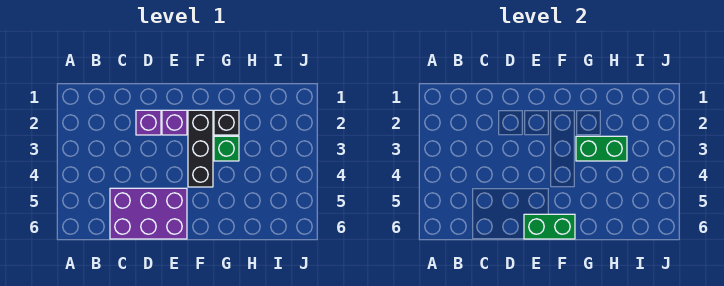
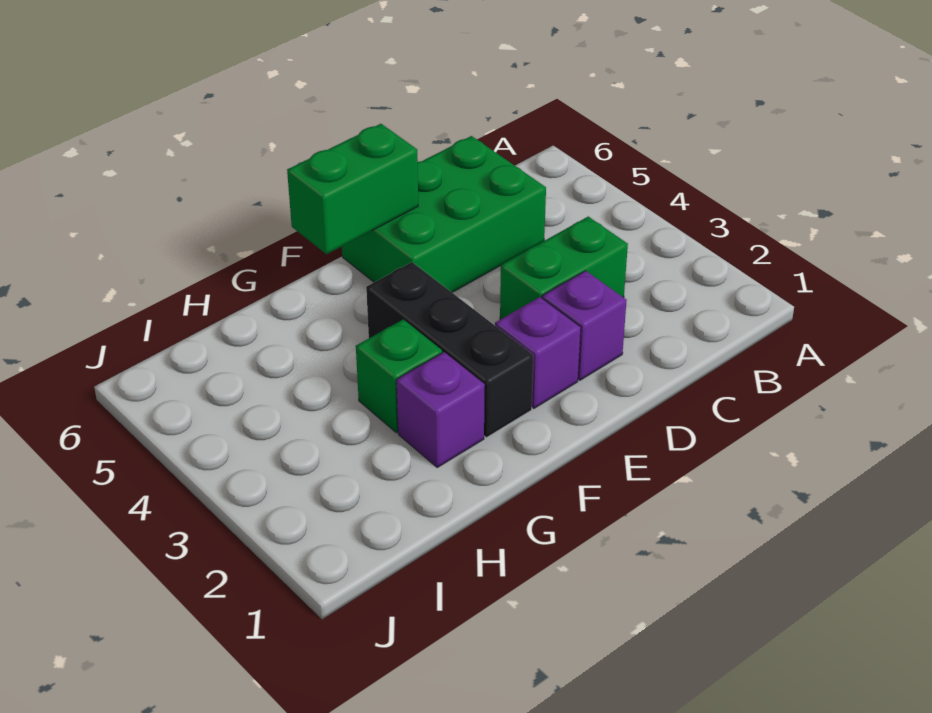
purple 2x3 brick [110,188,187,239] -> green 2x3 brick [342,136,546,292]
black 1x1 brick [214,110,239,135] -> purple 1x1 brick [396,352,485,467]
green 1x2 brick [576,136,627,161] -> green 1x2 brick moved to [500,217,628,319]

